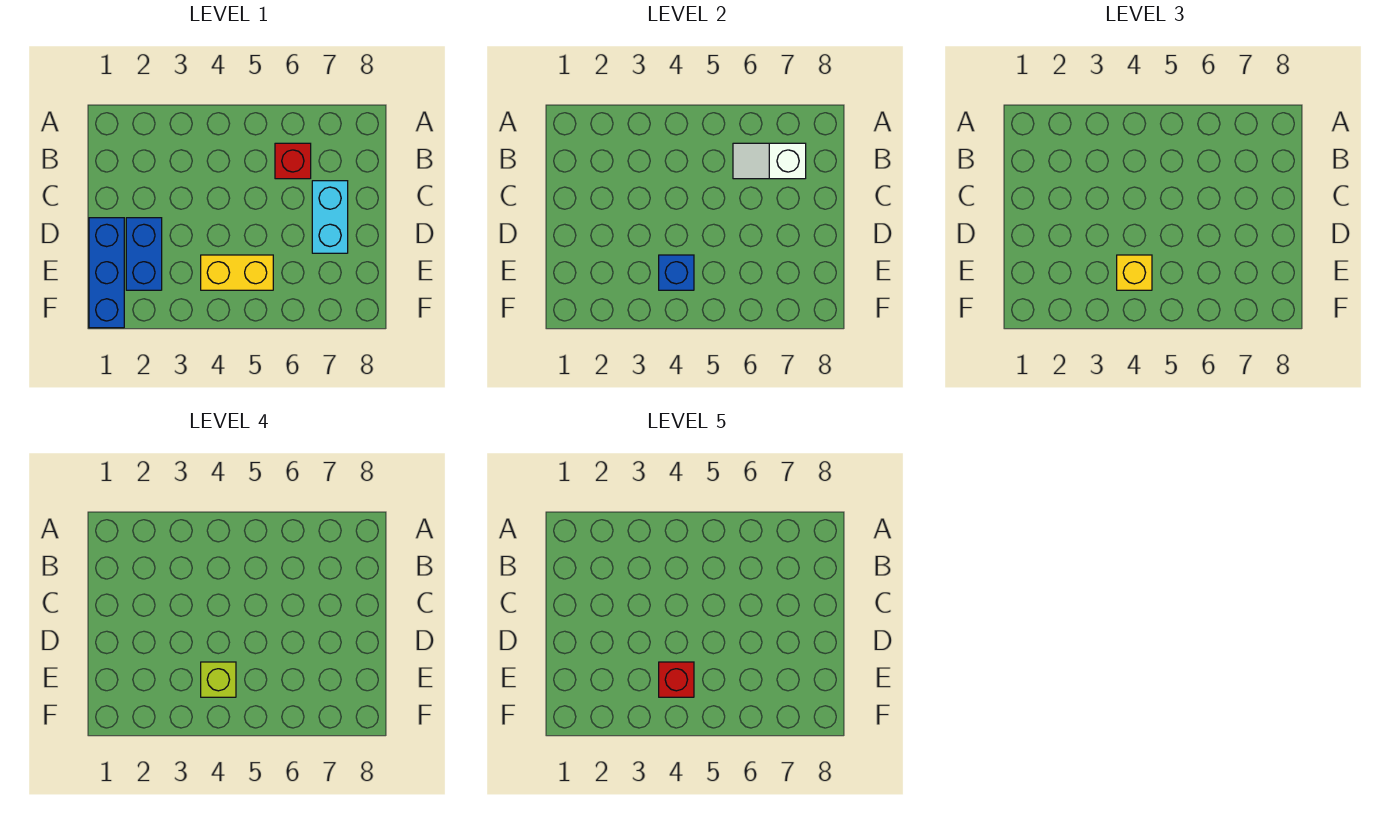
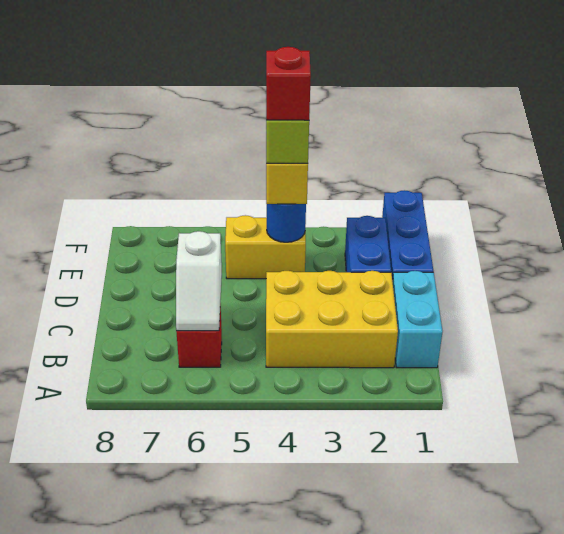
none -> yellow 2x3 brick [266,271,398,368]
white 1x2 slope [733,143,806,179] -> white 1x2 slope turned to [176,231,222,331]
cyan 1x2 brick [312,181,348,253] -> cyan 1x2 brick moved to [393,271,443,368]
blue 1x1 brick [659,255,694,290] -> blue 1x1 round brick [267,204,306,242]

